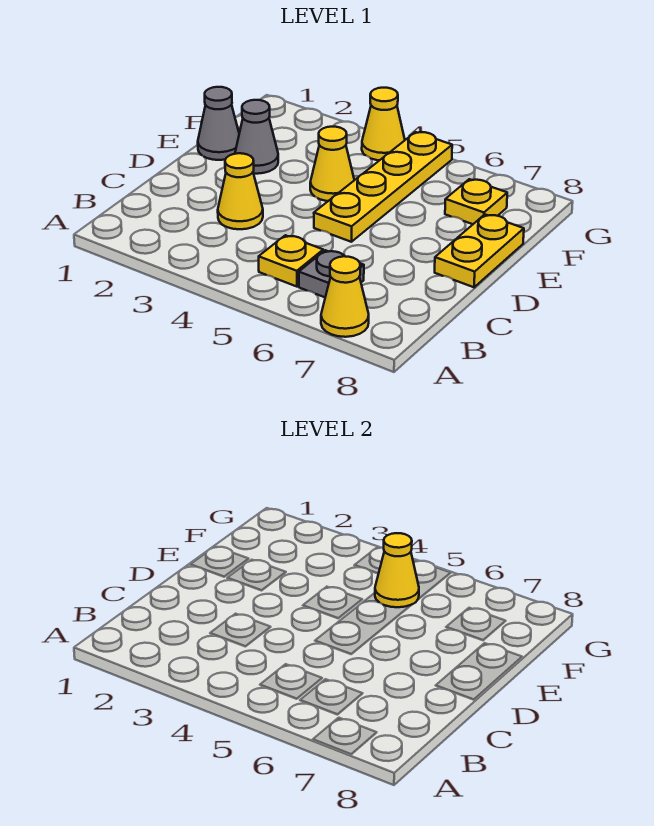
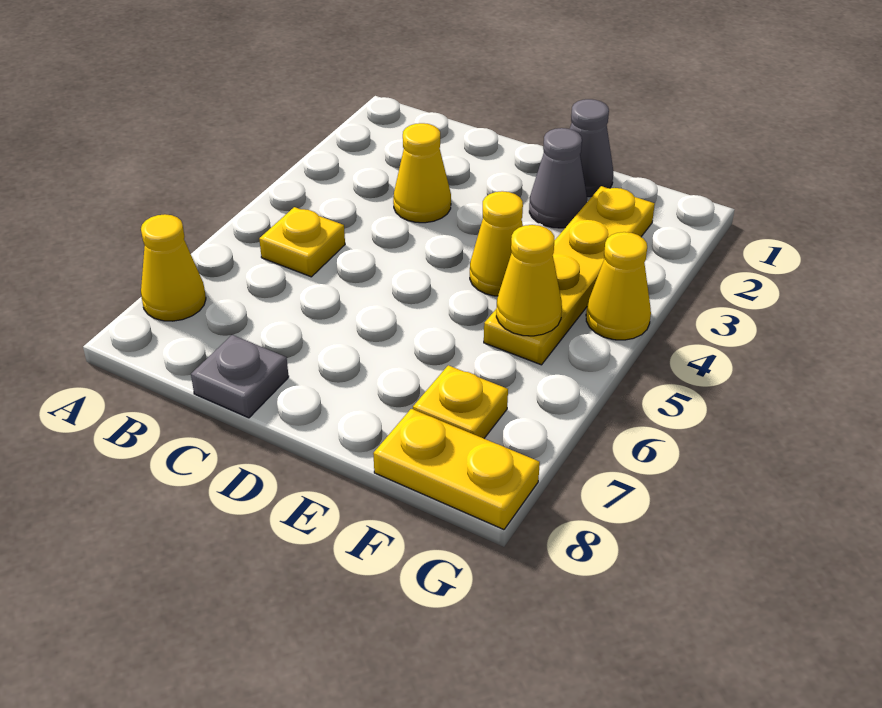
grey 1x1 plate [299,250,364,297] -> grey 1x1 plate moved to [191,335,289,418]
yellow 1x4 plate [314,132,452,242] -> yellow 1x4 plate turned to [484,186,655,365]
yellow 1x2 plate [435,215,524,287] -> yellow 1x2 plate moved to [373,409,540,530]

